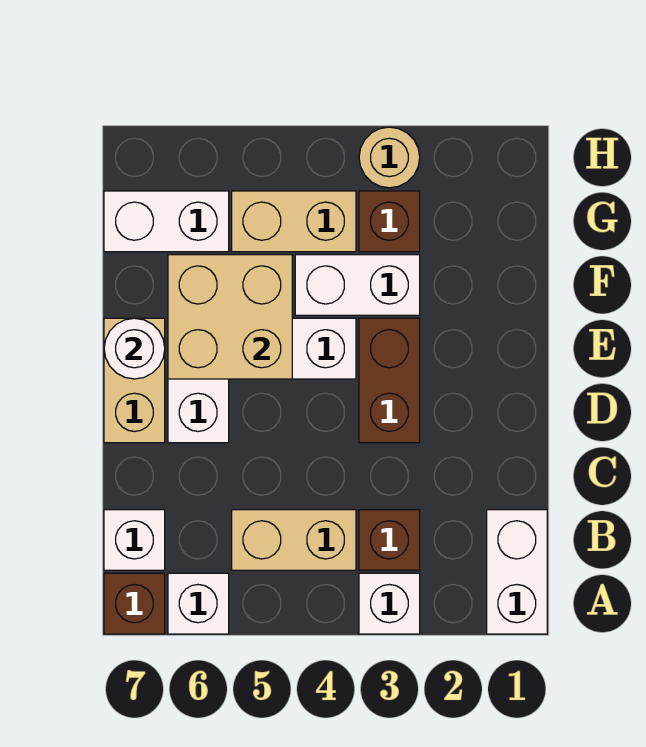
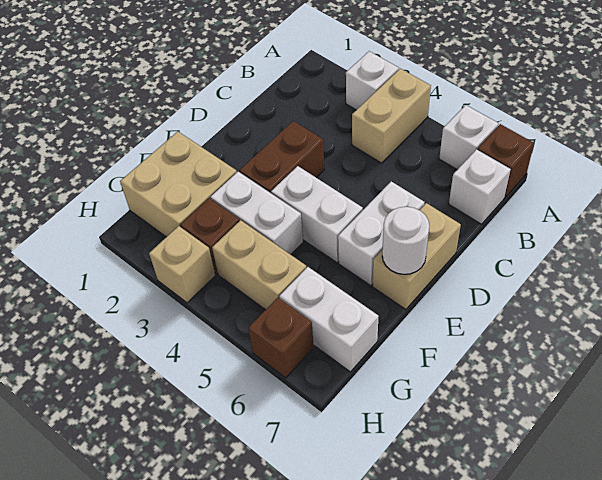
white 1x2 brick [487,510,547,634] -> none
brown 1x1 brick [359,510,420,570] -> brown 1x1 brick moved to [248,298,314,378]
tan 1x2 brick [232,510,356,570] -> tan 1x2 brick turned to [352,69,431,163]
tan 2x2 brick [168,255,292,379] -> tan 2x2 brick moved to [120,132,237,237]
tan 1x1 round brick [359,127,420,188] -> tan 1x1 brick [149,226,215,303]

